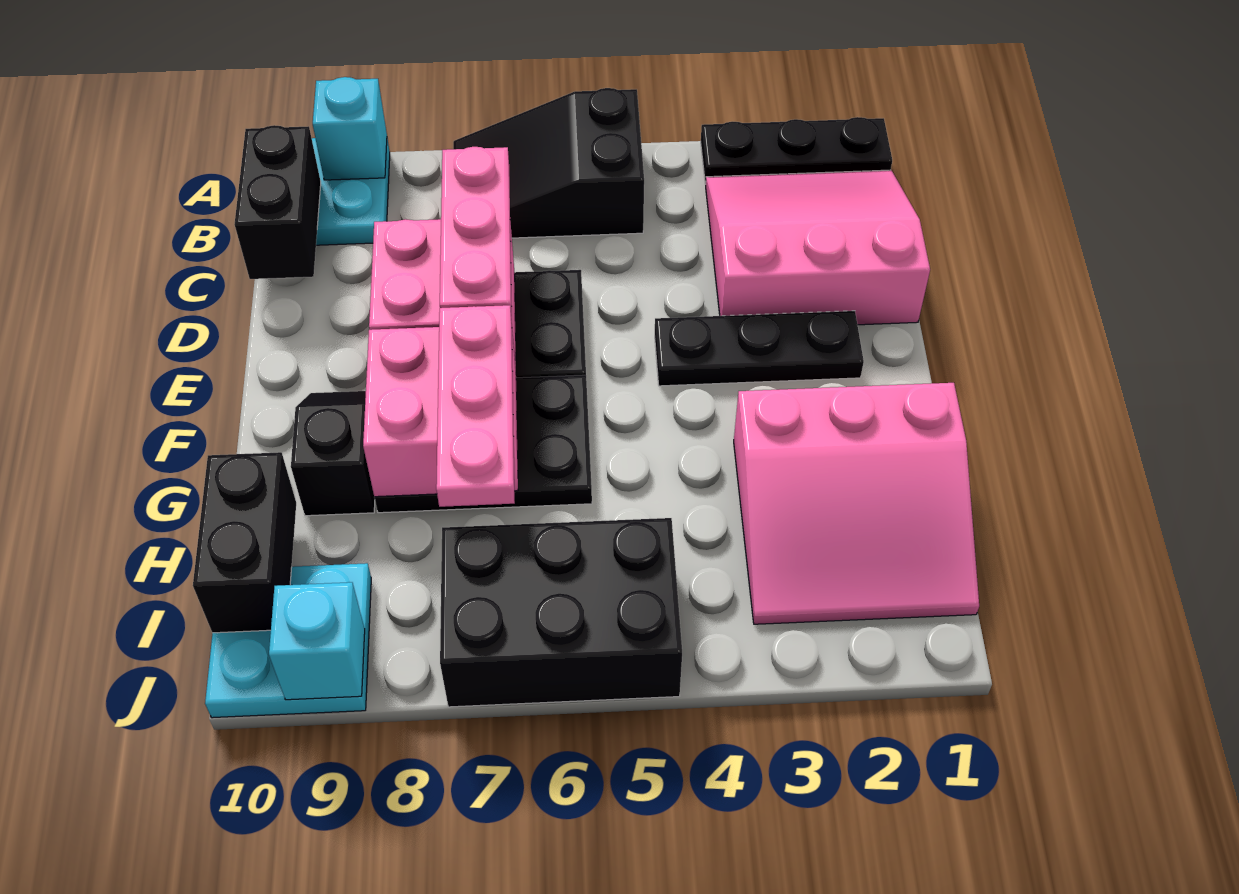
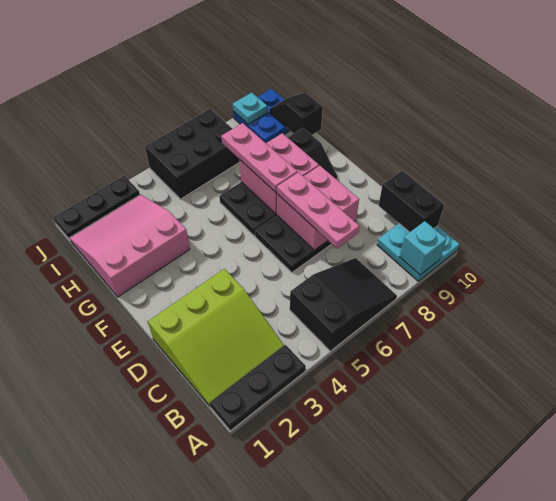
pink 3x3 slope [706,170,930,325] -> lime 3x3 slope [148,269,284,406]
black 1x3 plate [655,311,864,386] -> black 1x3 plate moved to [53,176,140,240]
black 1x2 brick [193,452,296,633] -> black 1x2 slope [269,93,323,135]
cyan 2x2 plate [205,563,371,718] -> blue 2x2 plate [233,89,290,143]
cyan 1x1 brick [269,582,365,700] -> cyan 1x1 plate [233,92,267,124]

